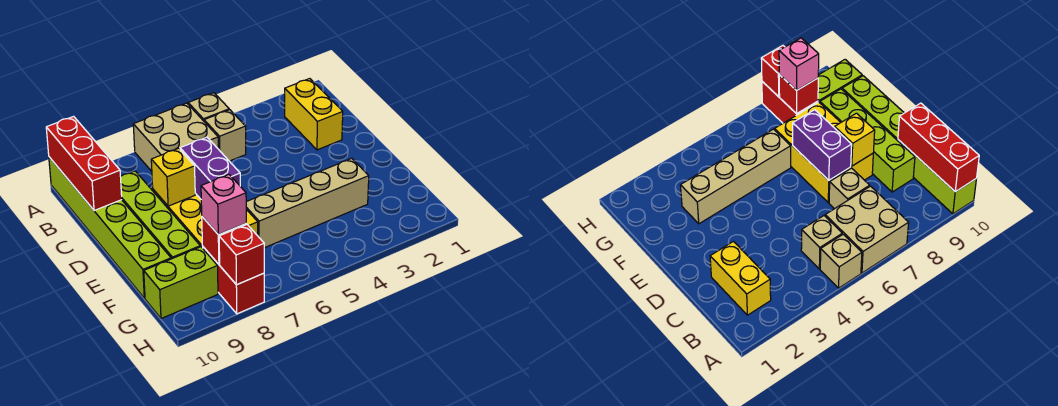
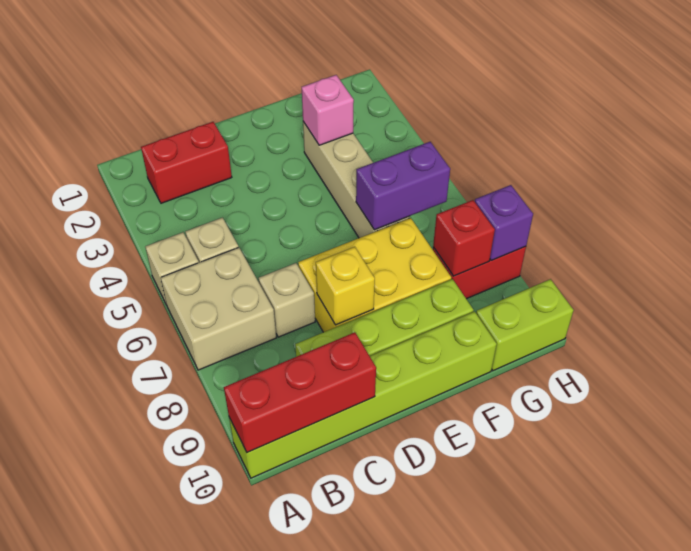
yellow 1x2 brick [285,79,343,150] -> red 1x2 brick [141,122,232,203]
purple 1x2 brick [180,137,240,199] -> purple 1x2 brick moved to [356,142,450,230]
pink 1x1 brick [201,175,246,235] -> pink 1x1 brick moved to [302,75,354,145]
lime 1x2 brick [144,247,218,319] -> lime 1x2 brick turned to [476,279,574,371]
red 1x1 brick [219,224,264,285] -> purple 1x1 brick [475,185,533,260]

